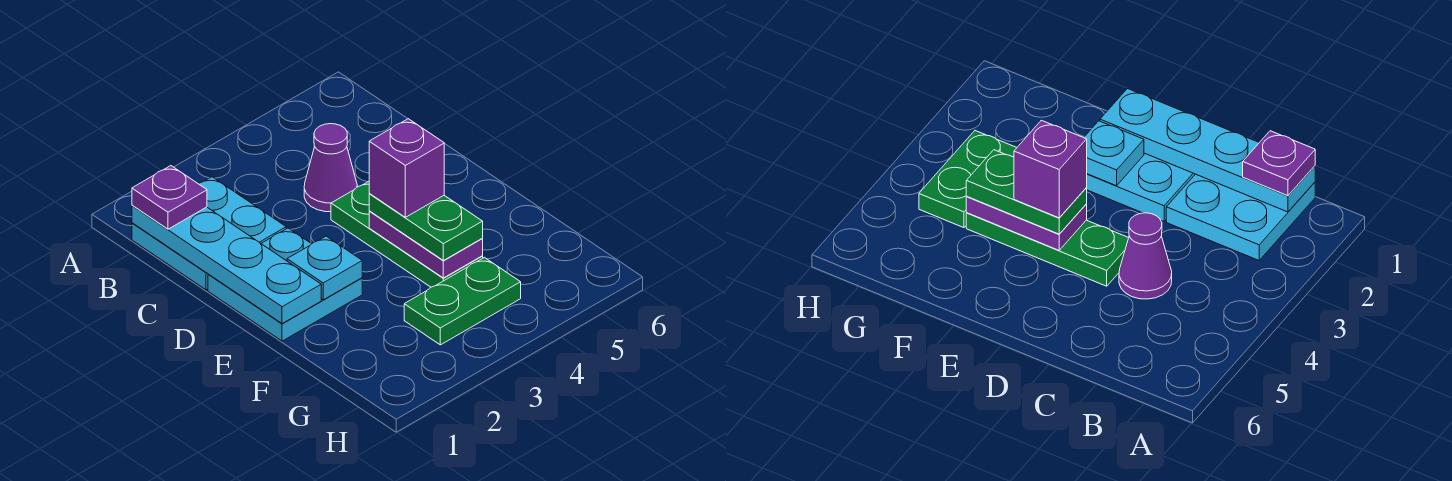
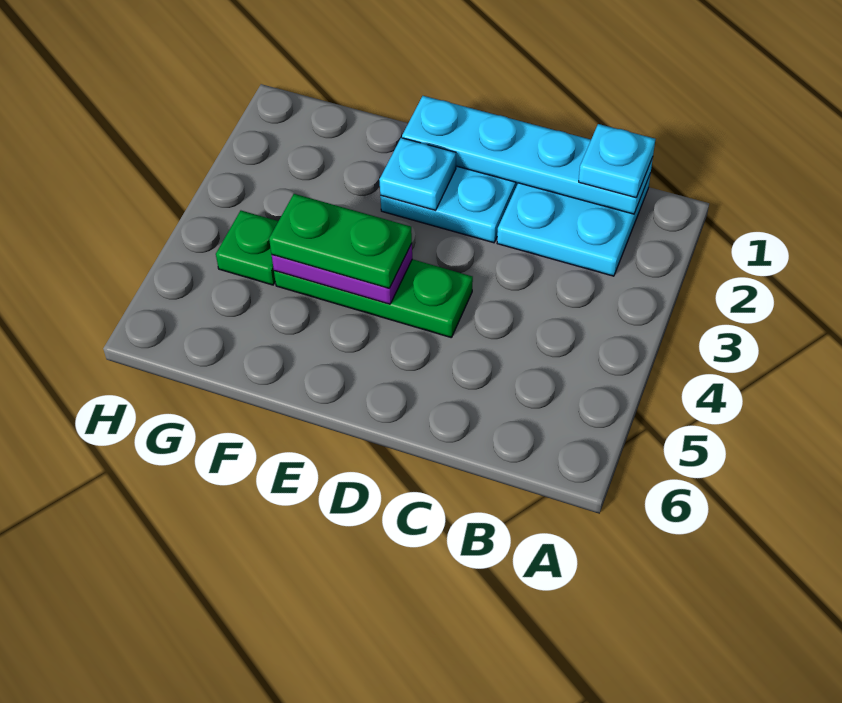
purple 1x1 plate [132,166,207,229] -> cyan 1x1 plate [579,124,655,198]
purple 1x1 cone [304,124,357,212] -> none
purple 1x1 brick [369,119,444,217] -> none
green 1x2 plate [404,257,521,345] -> green 1x1 plate [216,211,278,285]

